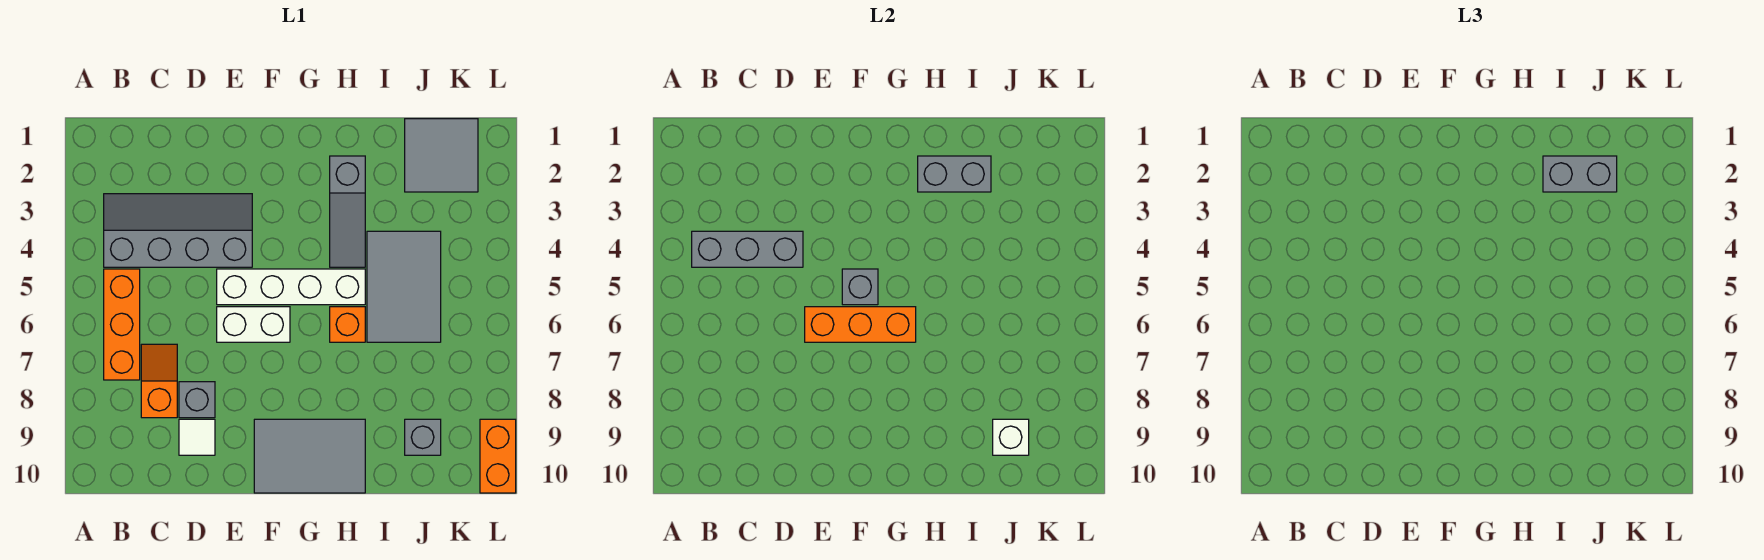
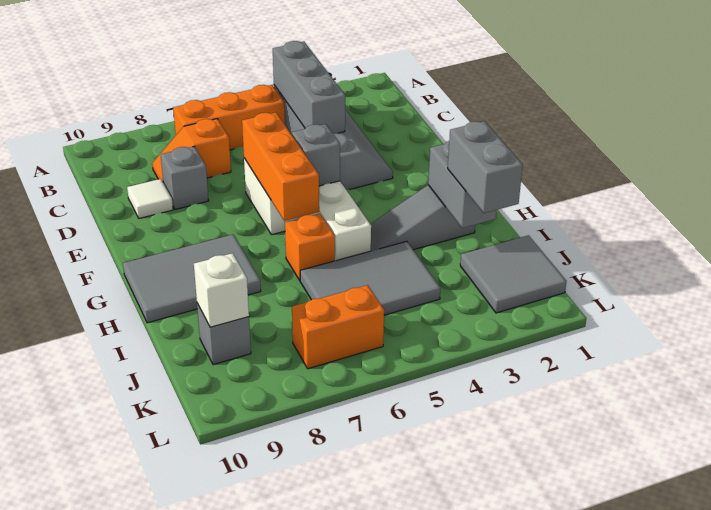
orange 1x2 slope [141,344,177,418] -> orange 1x2 slope turned to [152,119,231,181]
grey 2x3 tile [254,419,365,493] -> grey 2x3 tile turned to [123,234,261,323]
orange 1x2 brick [480,419,516,493] -> orange 1x2 brick moved to [292,285,384,369]

